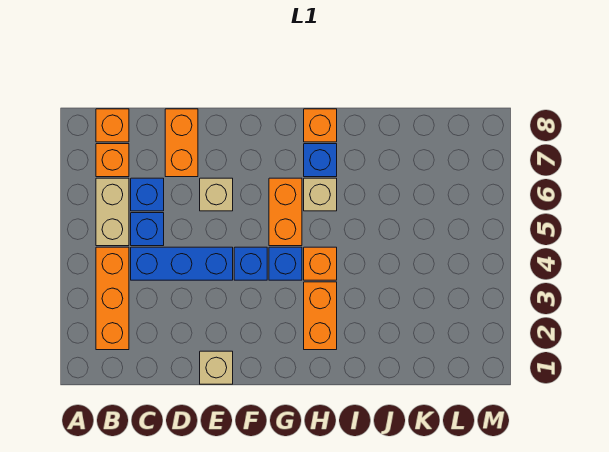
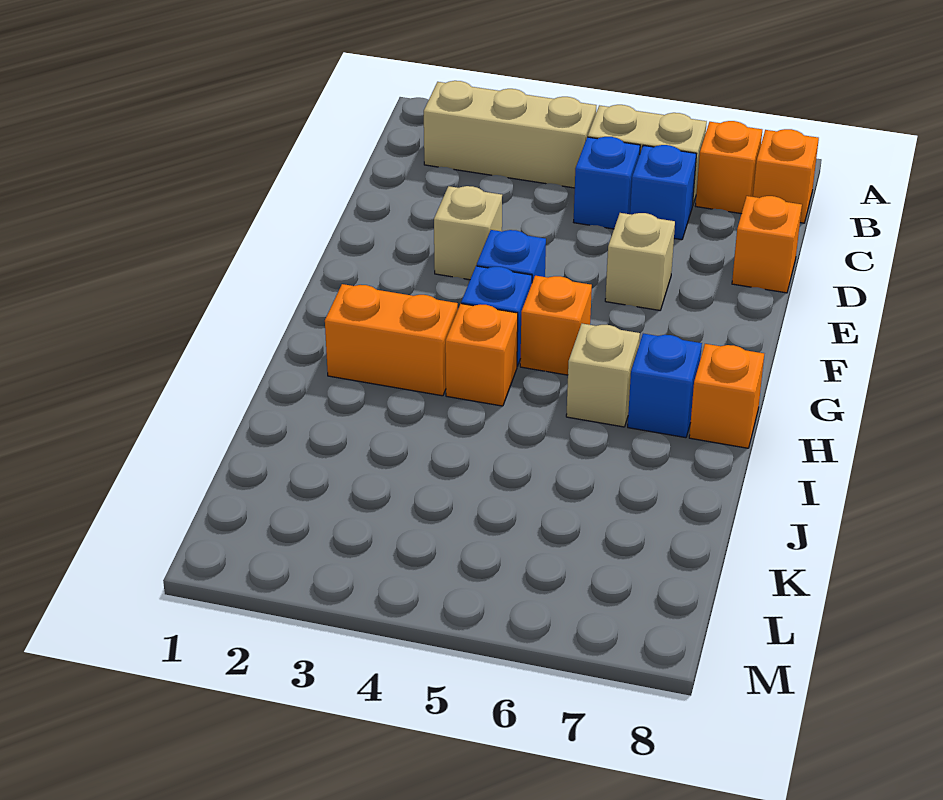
orange 1x3 brick [96,247,129,350] -> tan 1x3 brick [424,81,596,188]
blue 1x3 brick [131,247,233,280] -> none
orange 1x2 brick [165,109,198,177] -> orange 1x1 brick [732,196,802,293]
tan 1x1 brick [200,351,233,384] -> tan 1x1 brick moved to [434,186,502,280]
orange 1x2 brick [269,178,302,246] -> orange 1x1 brick [520,276,592,375]

